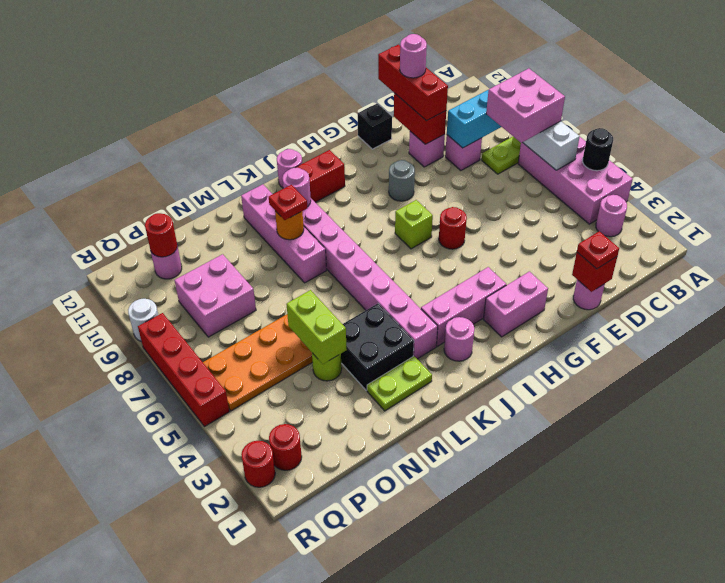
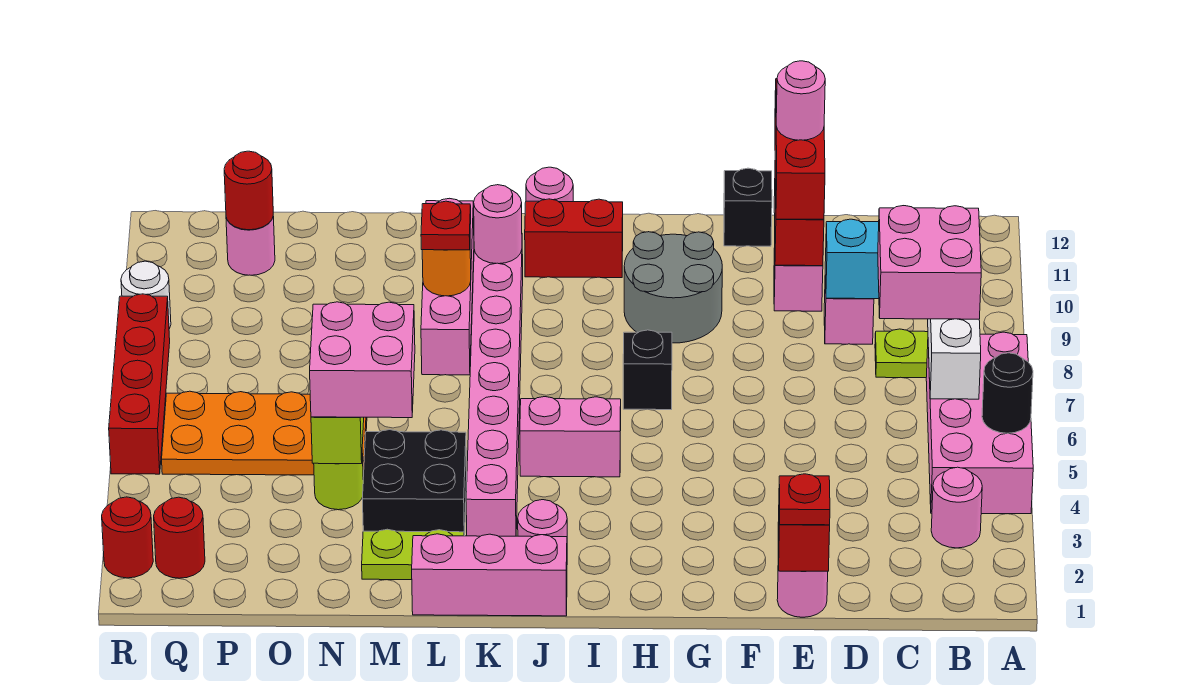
pink 1x2 brick [483,271,548,337] -> pink 1x2 brick moved to [520,397,621,477]
red 1x1 round brick [439,207,467,249] -> none
grey 1x1 round brick [389,160,415,201] -> grey 2x2 round brick [624,232,722,343]
pink 1x3 brick [421,267,506,346] -> pink 1x3 brick moved to [412,534,567,616]
lime 1x1 brick [395,200,433,249] -> black 1x1 brick [623,330,672,410]
pink 2x2 brick [174,254,256,337] -> pink 2x2 brick moved to [310,302,415,418]

